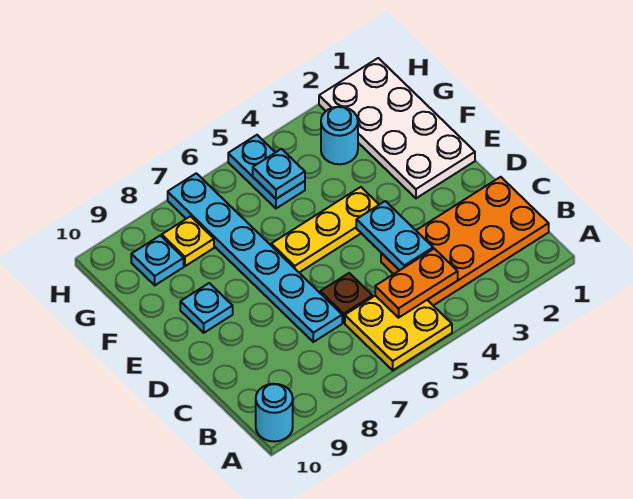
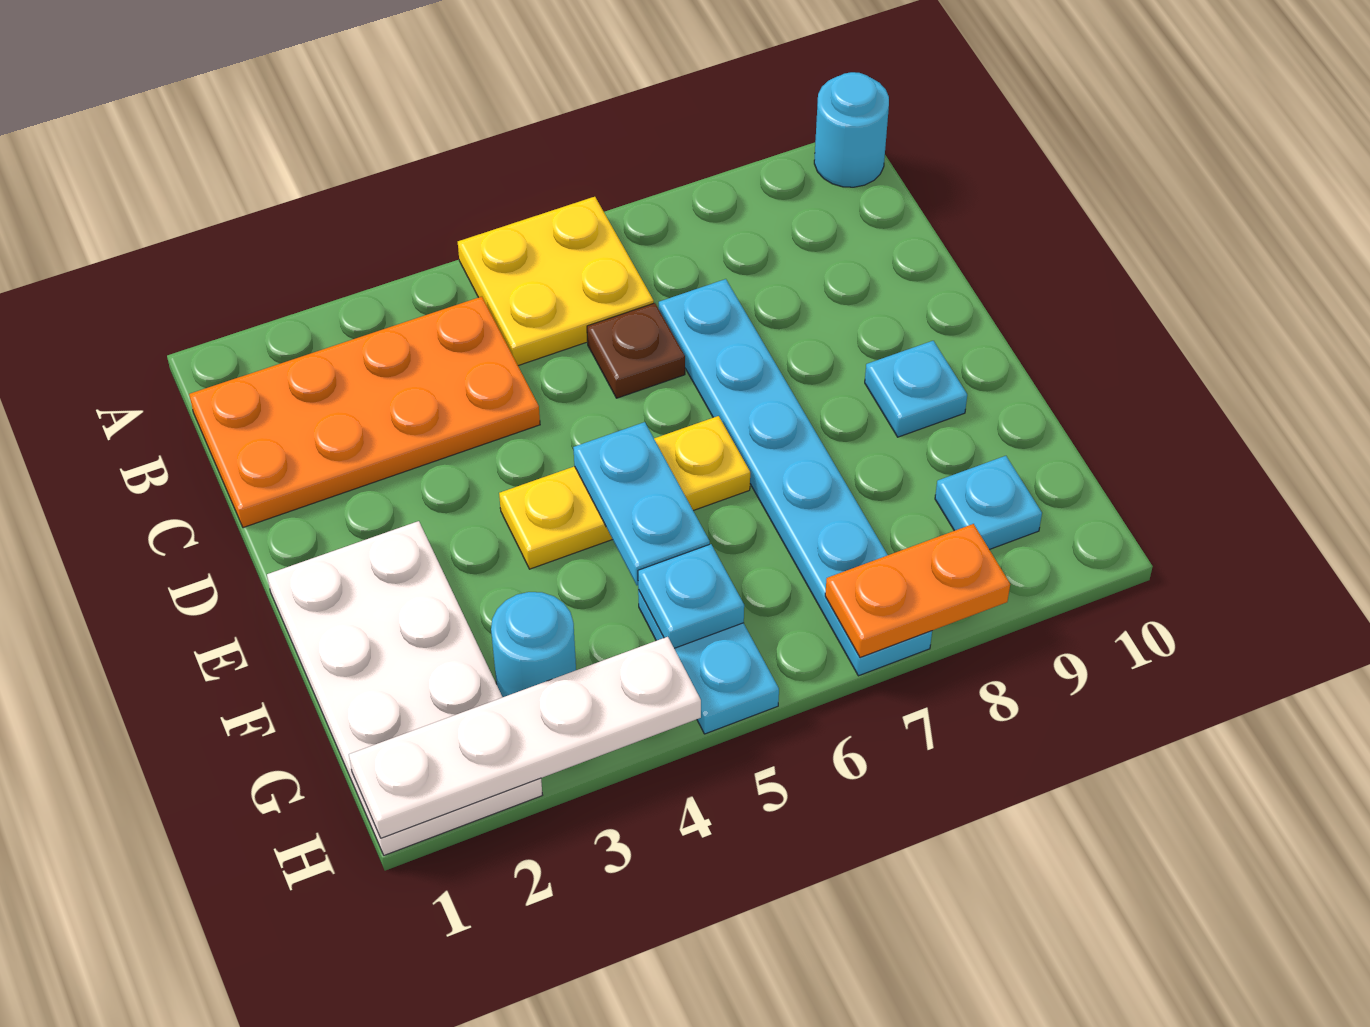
orange 1x2 plate [375,249,458,318] -> orange 1x2 plate moved to [825,524,1010,658]
cyan 1x2 plate [356,201,433,270] -> cyan 1x2 plate moved to [573,422,710,585]
yellow 1x1 plate [162,216,214,266] -> none
none -> white 1x4 plate [349,637,701,838]

